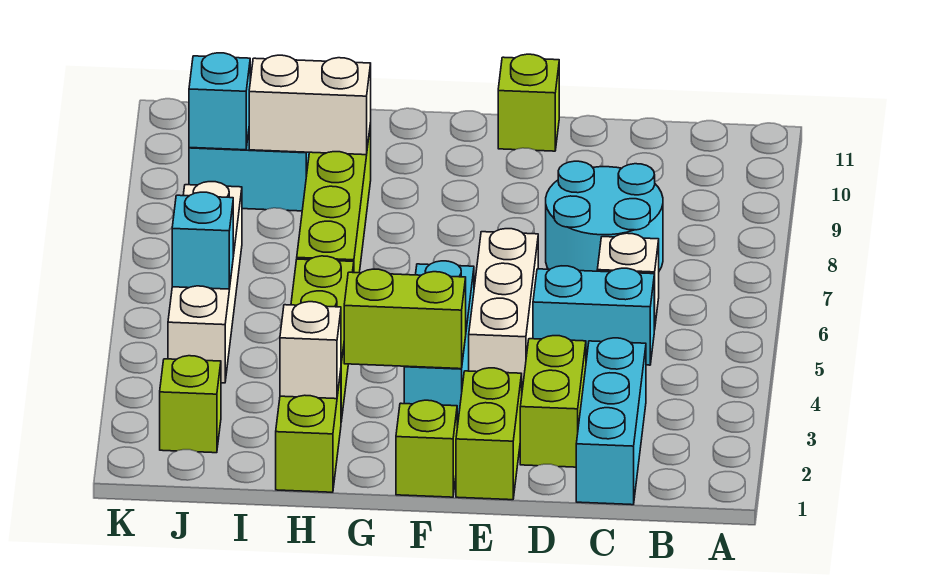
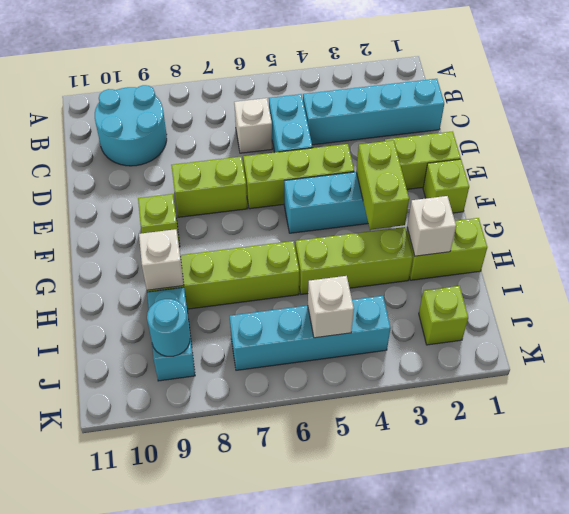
cyan 1x3 brick [576,338,646,505] -> cyan 1x4 brick [303,79,444,145]
cyan 2x2 round brick [546,161,663,271] -> cyan 2x2 round brick moved to [95,85,167,166]
lime 1x2 brick [520,336,586,467] -> lime 1x2 brick moved to [171,157,247,217]
white 1x3 brick [469,229,538,390] -> lime 1x3 brick [243,144,354,209]
lime 1x1 brick [498,54,559,151] -> lime 1x1 brick moved to [138,194,180,247]
white 1x2 brick [249,55,371,155] -> white 1x1 brick [139,229,184,290]
white 1x4 brick [168,182,242,383] -> cyan 1x4 brick [230,296,391,370]
cyan 1x1 brick [172,192,233,289] -> white 1x1 brick [308,276,354,338]
cyan 1x1 brick [189,53,250,150] -> cyan 1x1 round brick [147,299,190,356]

